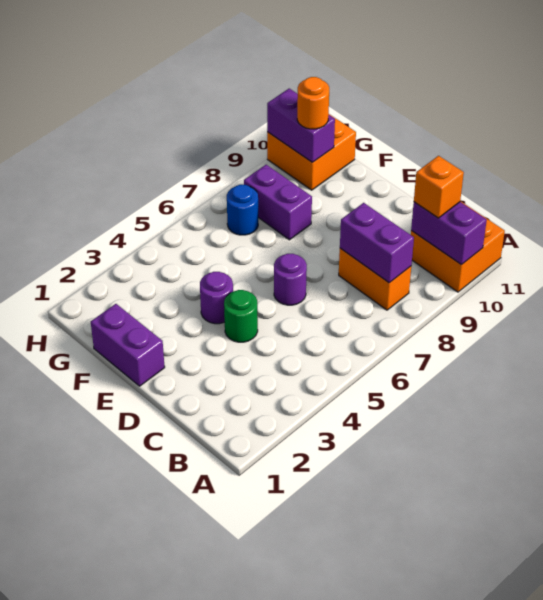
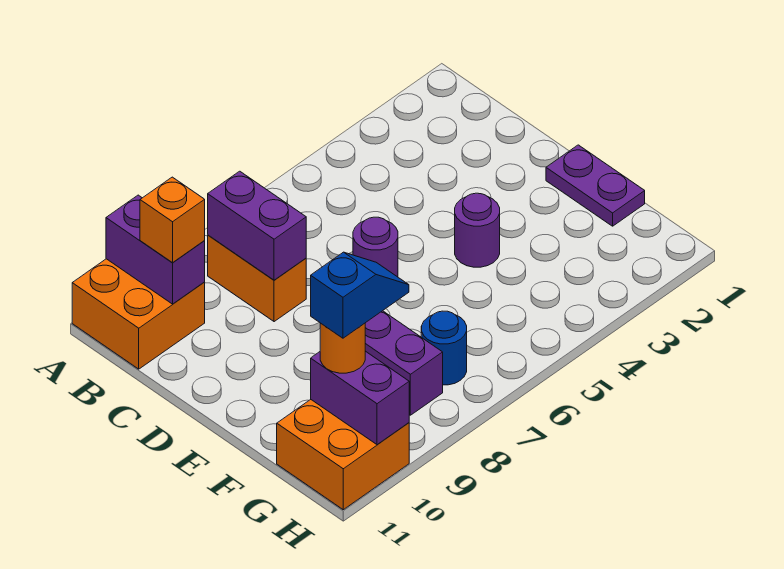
green 1x1 round brick [224,290,258,342] -> none
purple 1x2 brick [91,304,165,386] -> purple 1x2 plate [546,145,645,226]
none -> blue 1x2 slope [311,252,409,338]

